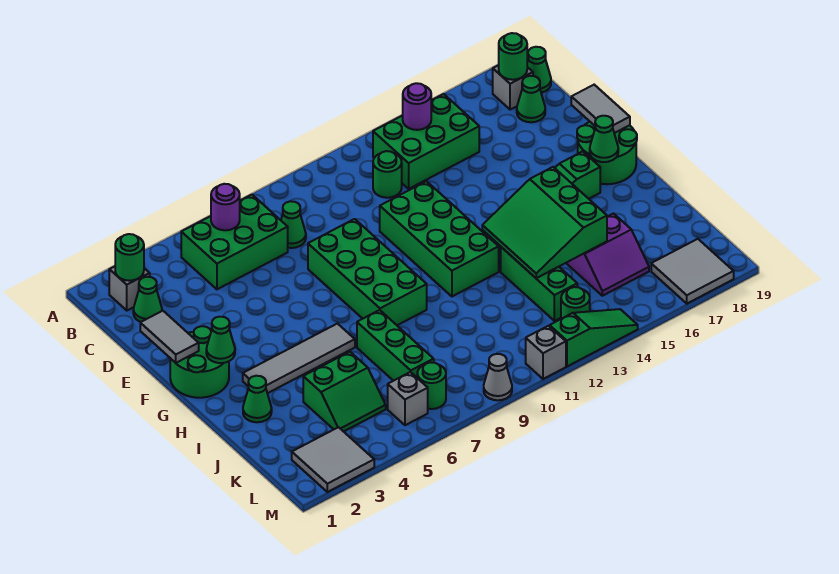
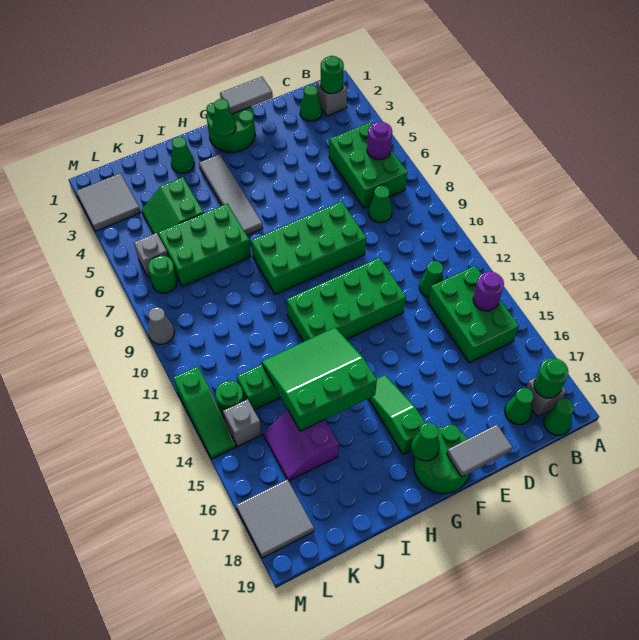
green 1x1 round brick [373,151,402,198] -> green 1x1 cone [419,261,443,297]
green 1x3 brick [357,310,434,381] -> green 2x3 brick [158,203,251,287]
grey 1x1 brick [526,326,566,379] -> grey 1x1 brick moved to [223,399,261,447]

